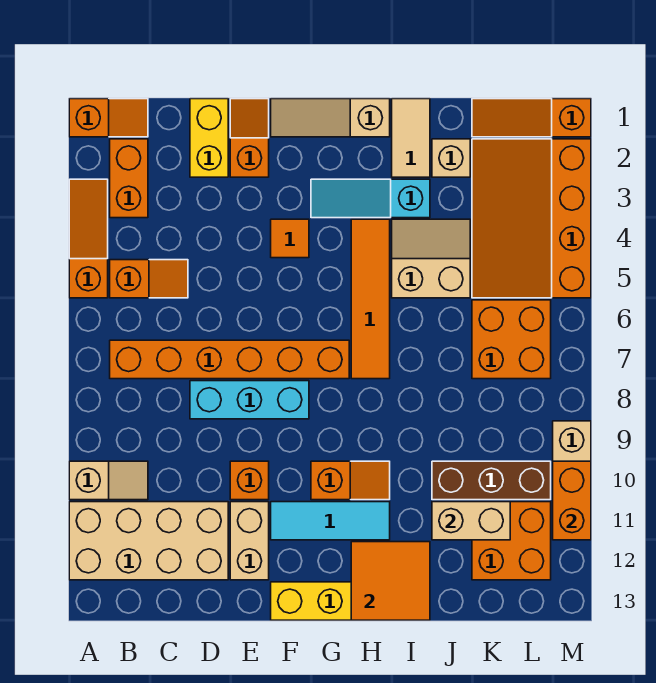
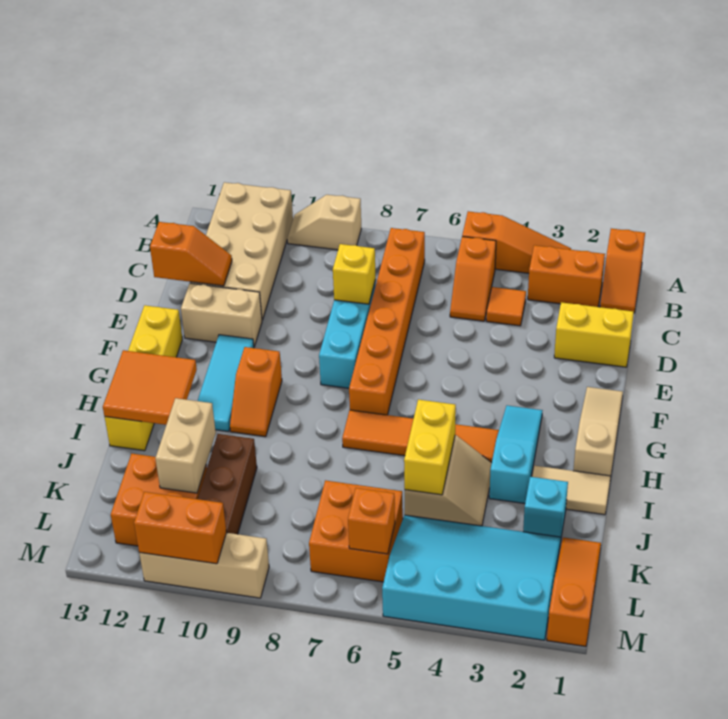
tan 1x2 slope [69,461,148,500] -> tan 1x2 slope turned to [287,195,361,250]
none -> yellow 1x1 brick [333,244,376,304]
orange 1x2 slope [230,99,269,177] -> orange 1x2 slope moved to [150,222,232,286]
orange 1x1 brick [230,461,269,500] -> orange 1x1 brick moved to [348,488,395,554]
orange 1x1 tile [271,219,309,258] -> orange 1x1 tile moved to [486,287,526,326]
none -> yellow 1x2 brick [404,399,456,495]
tan 1x1 brick [432,139,470,177] -> cyan 1x1 brick [523,477,568,537]
orange 3x4 slope [472,139,591,298] -> cyan 3x4 slope [382,515,561,640]

